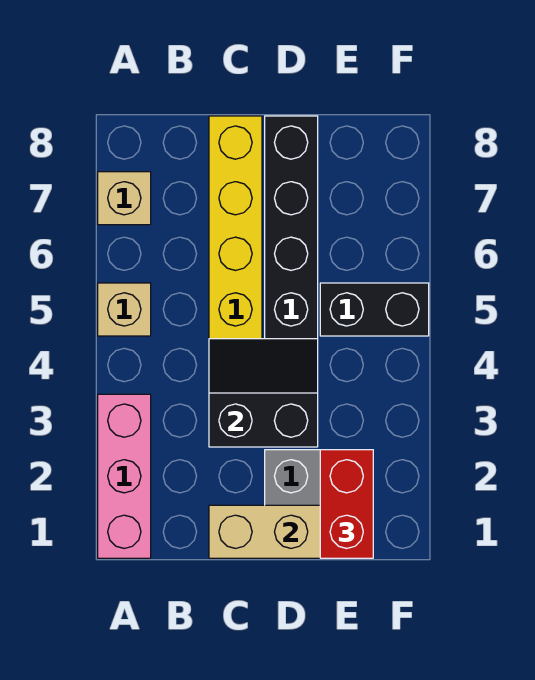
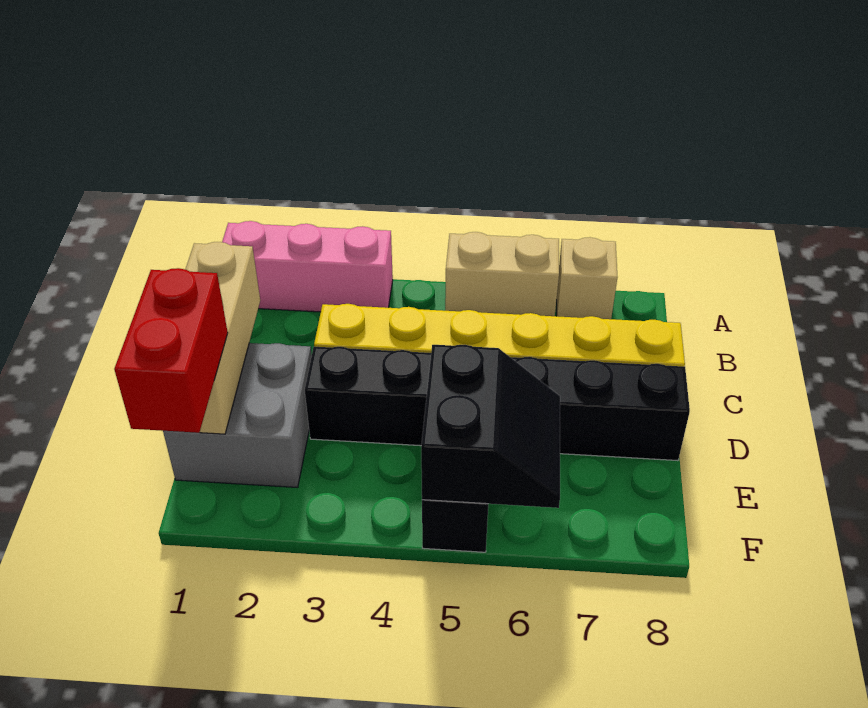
tan 1x1 brick [98,283,151,336] -> tan 1x2 brick [445,232,559,316]
black 2x2 slope [209,339,318,447] -> black 2x2 slope moved to [421,345,560,508]
red 1x2 brick [320,450,373,558] -> red 1x2 brick turned to [114,268,228,433]

